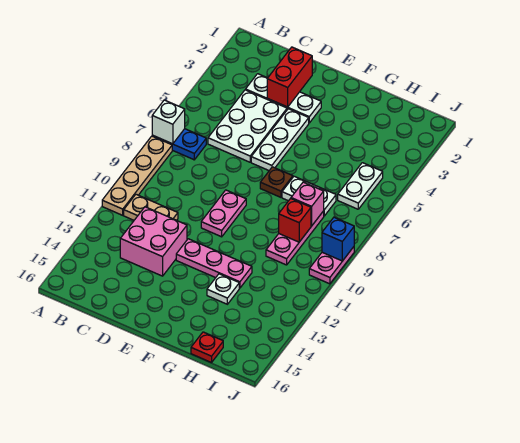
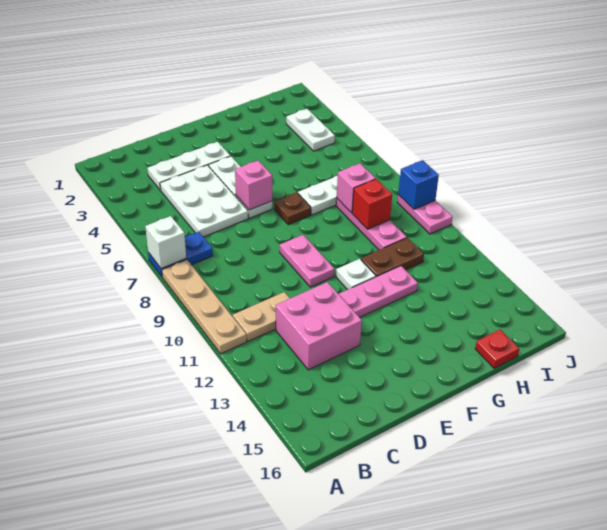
red 1x2 brick [267,47,312,107] -> none
none -> pink 1x1 brick [235,161,272,210]
none -> brown 1x2 plate [361,238,424,277]
white 1x1 plate [207,274,239,304] -> white 1x1 plate moved to [336,259,376,290]
white 1x2 plate [338,163,383,209] -> white 1x2 plate moved to [286,109,335,151]

